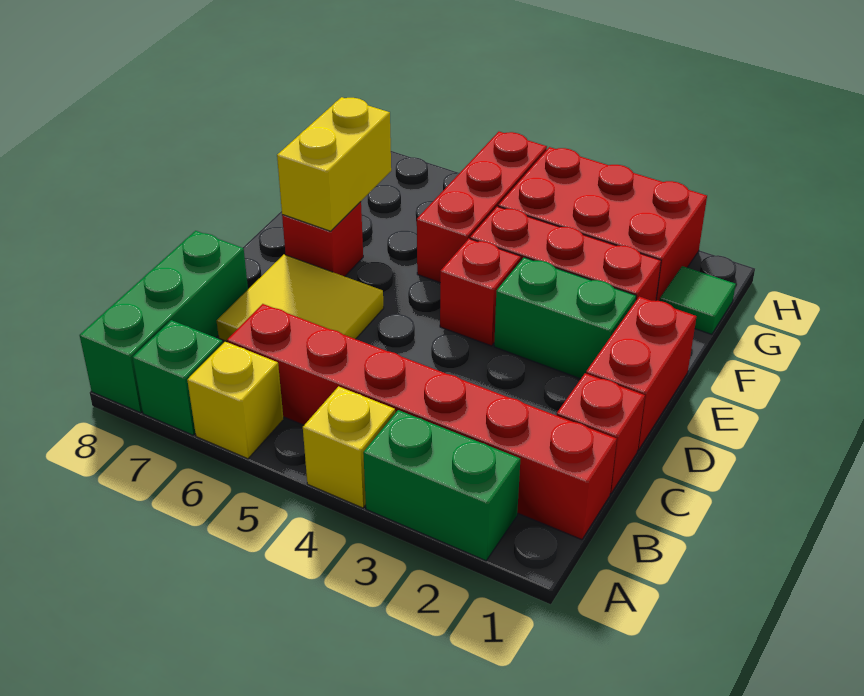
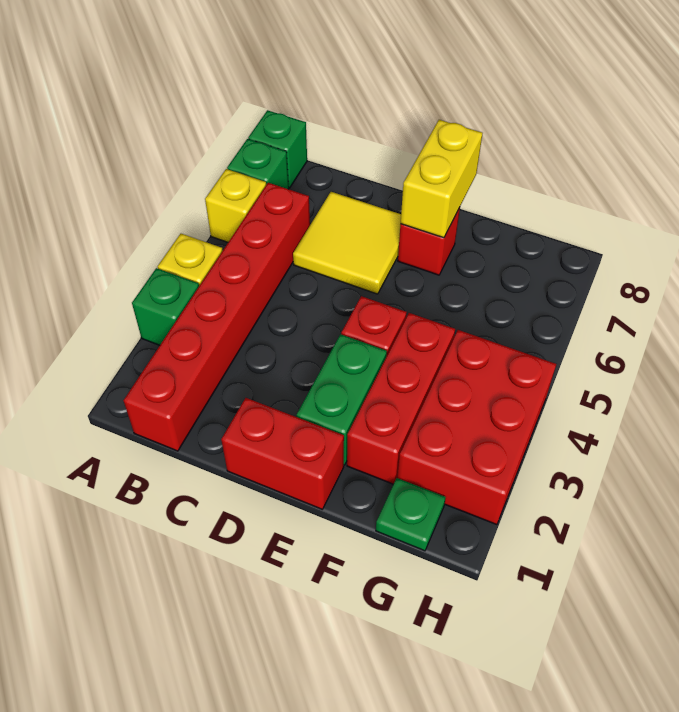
green 1x2 brick [363,410,520,561] -> green 1x1 brick [132,268,199,345]
green 1x3 brick [80,231,248,413] -> green 1x1 brick [248,110,307,188]
red 1x1 brick [556,373,645,494] -> none
yellow 1x2 brick [277,97,391,231] -> yellow 1x2 brick turned to [401,120,483,238]
red 1x3 brick [417,132,547,282] -> none
green 1x1 tile [660,266,736,334] -> green 1x1 plate [376,478,446,551]

